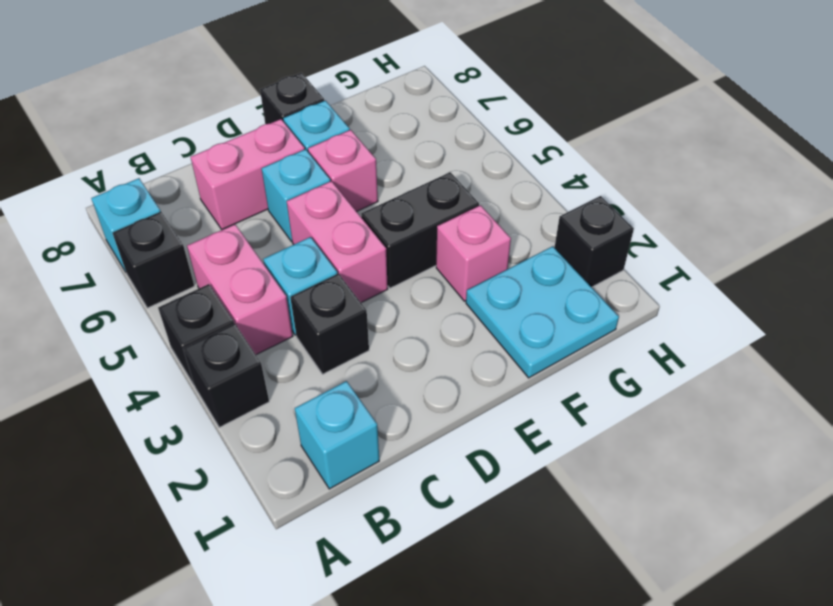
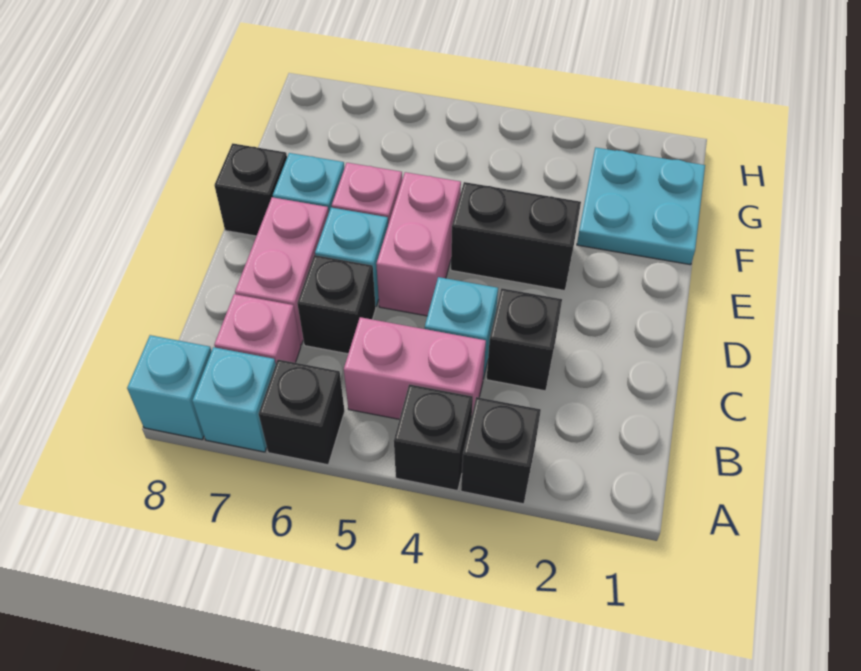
cyan 1x1 brick [295,381,379,489] -> cyan 1x1 brick moved to [127,335,212,439]
pink 1x2 brick [287,181,388,303] -> pink 1x2 brick turned to [376,172,461,316]
black 1x2 brick [361,172,479,288] -> black 1x2 brick turned to [451,182,581,291]
pink 1x1 brick [436,205,511,301] -> pink 1x1 brick moved to [214,294,301,364]
black 1x1 brick [554,196,634,287] -> black 1x1 brick moved to [297,255,376,354]

